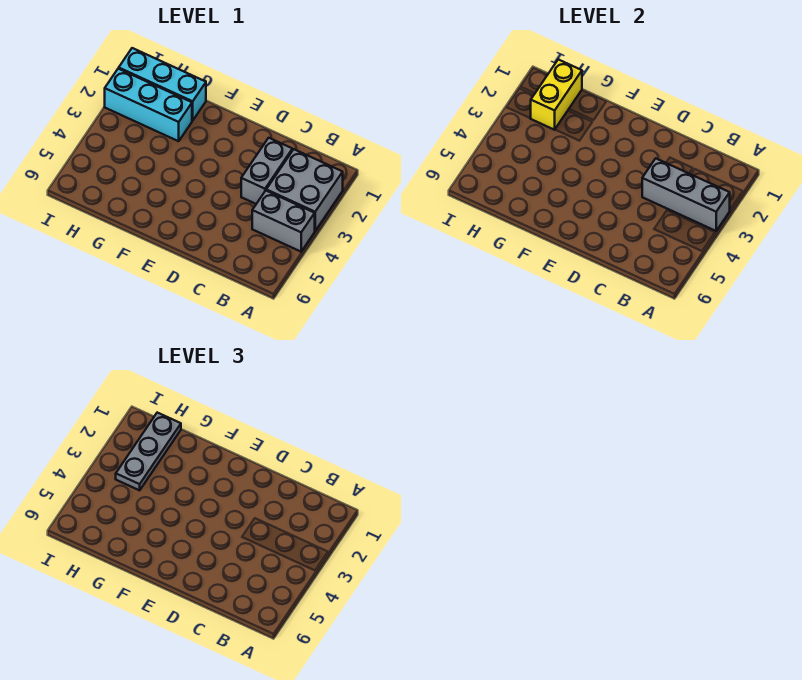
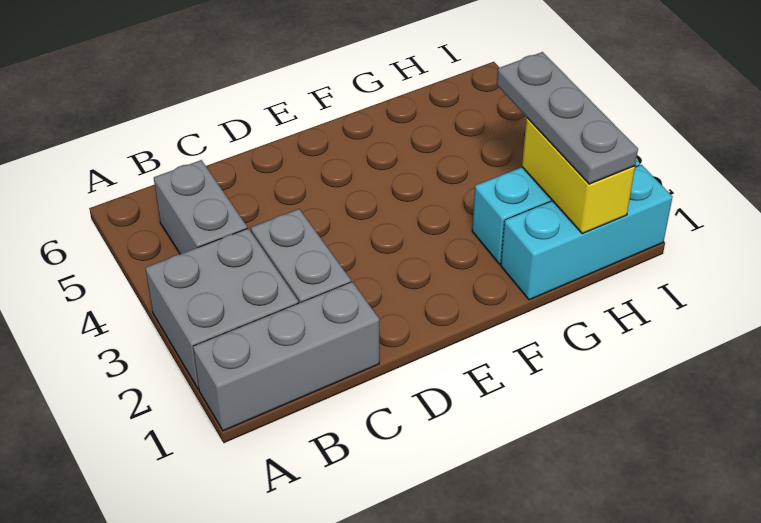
grey 1x3 brick [642,158,730,231] -> grey 1x3 brick moved to [193,282,379,431]
grey 1x2 brick [252,191,315,252] -> grey 1x2 brick turned to [154,160,247,254]

